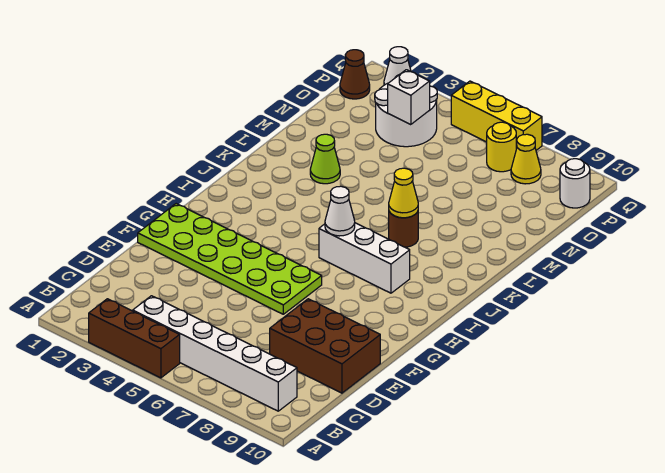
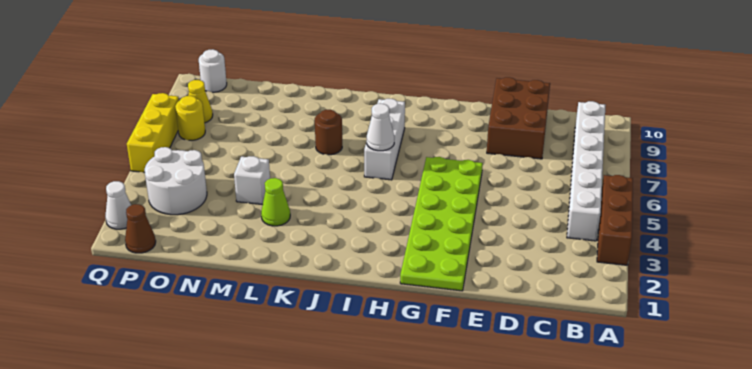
yellow 1x1 cone [389,168,418,218] -> none
white 1x1 brick [388,70,430,125] -> white 1x1 brick moved to [234,156,270,205]

